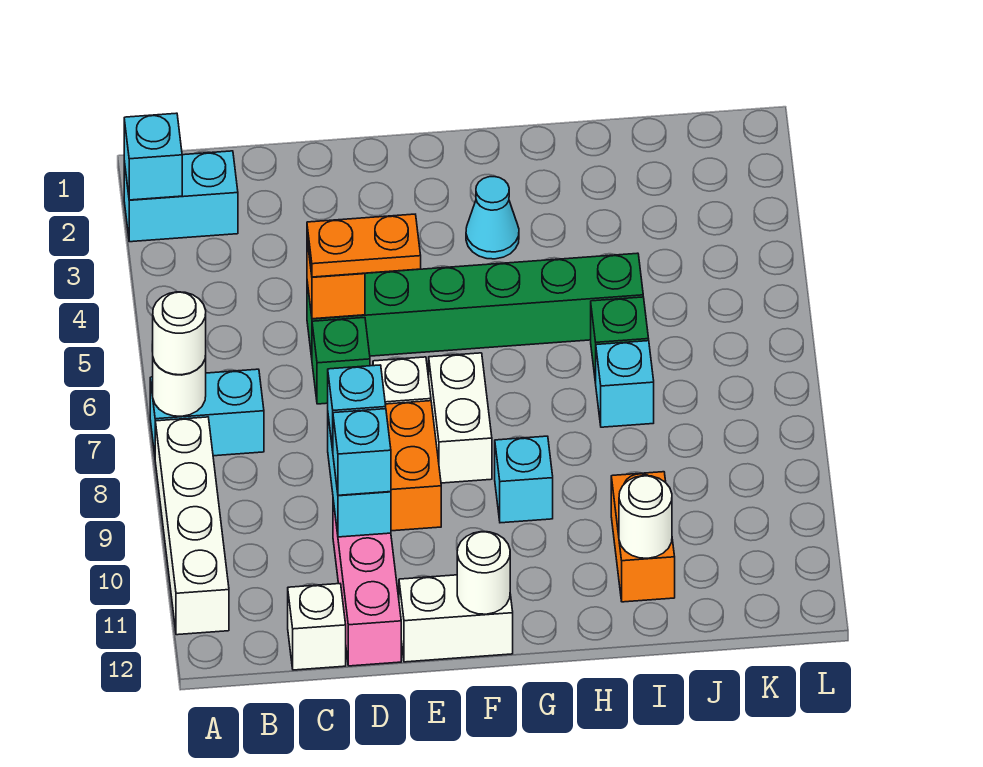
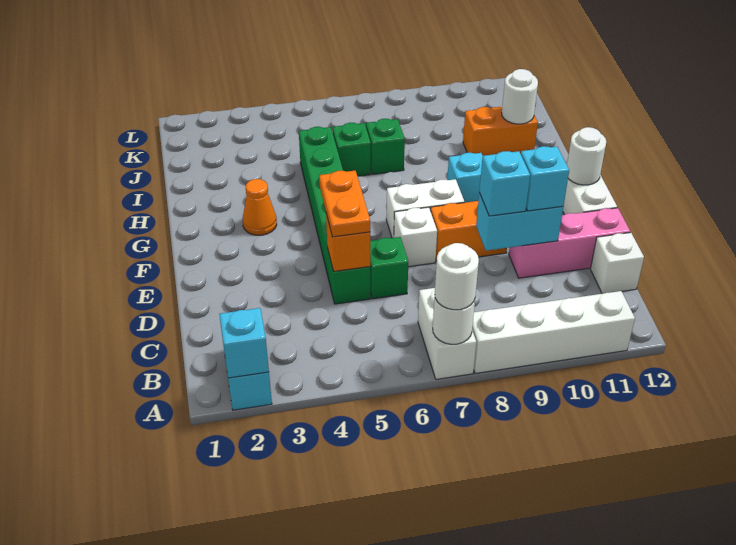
cyan 1x2 brick [150,369,264,456] -> white 1x2 brick [418,288,476,379]
cyan 1x1 cone [466,177,519,259] -> orange 1x1 cone [243,179,277,235]
cyan 1x1 brick [596,341,654,427] -> green 1x1 brick [366,119,405,174]

